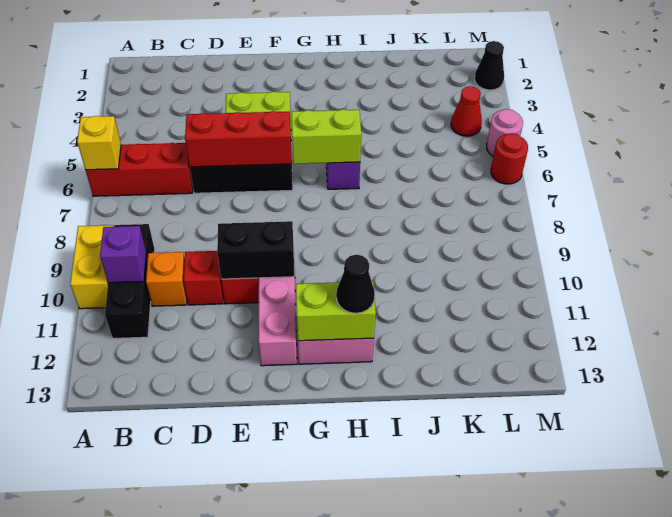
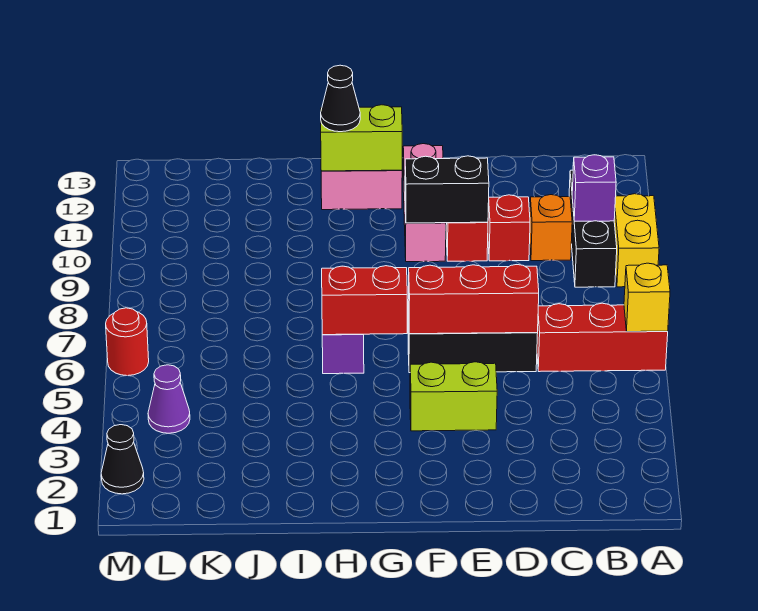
lime 1x2 brick [292,109,361,164] -> red 1x2 brick [322,266,407,335]
red 1x1 cone [451,86,482,136] -> purple 1x1 cone [148,365,190,433]
pink 1x1 round brick [487,109,523,156] -> none

